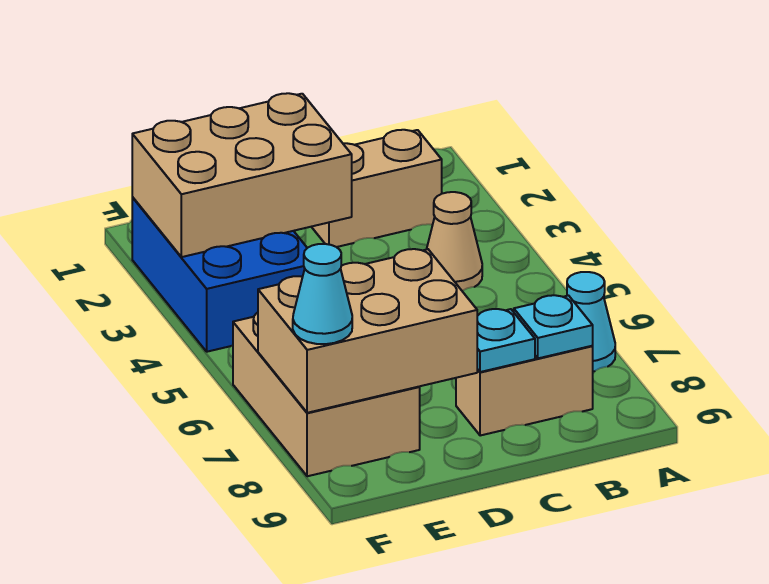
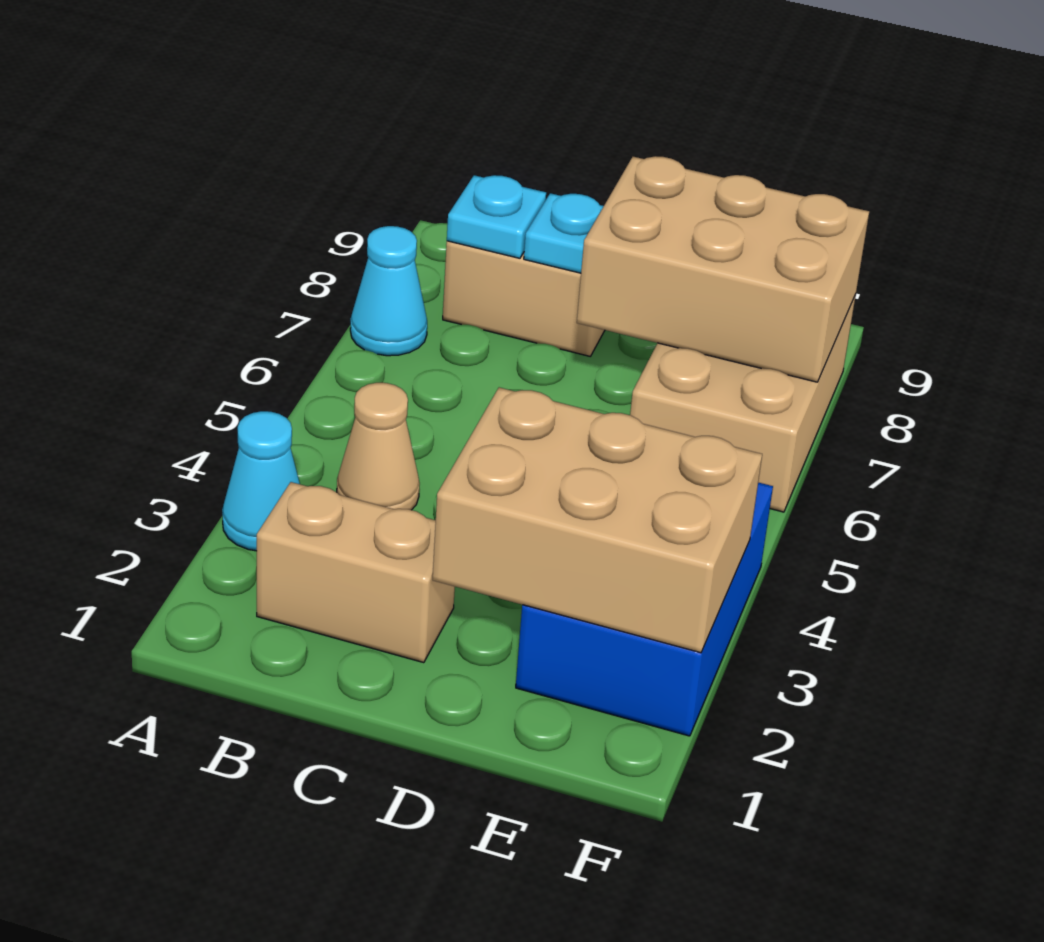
cyan 1x1 cone [293,244,352,344] -> cyan 1x1 cone moved to [222,411,300,551]

